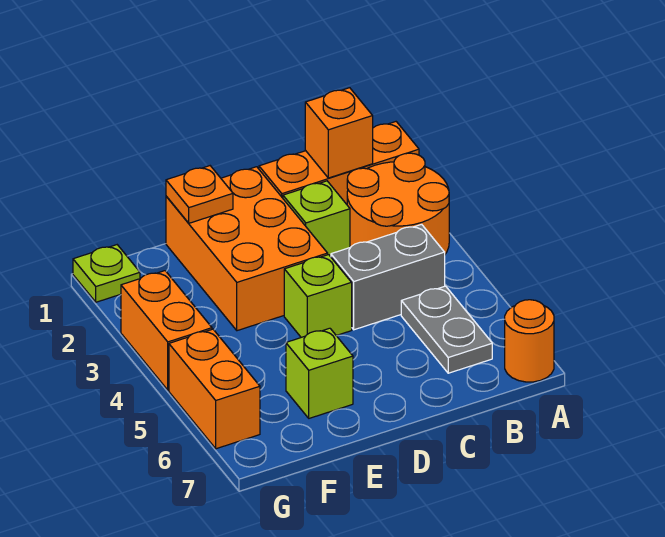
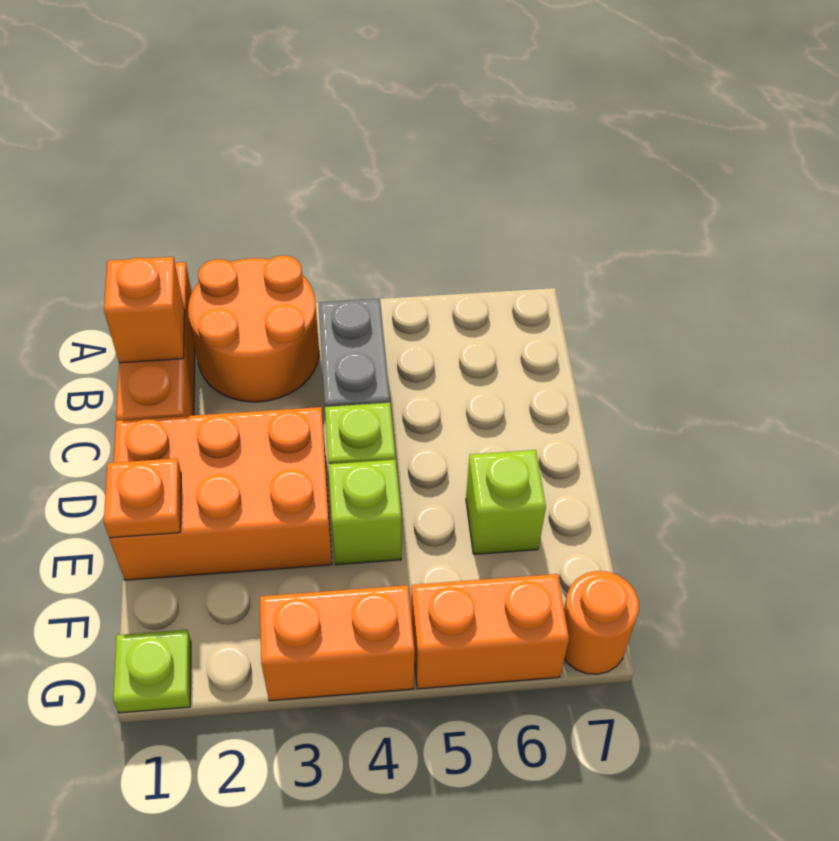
orange 1x1 round brick [505,300,554,382] -> orange 1x1 round brick moved to [564,571,639,674]
grey 1x2 plate [401,286,492,373] -> none
lime 1x1 brick [283,181,350,257] -> lime 1x1 brick moved to [328,460,401,565]

